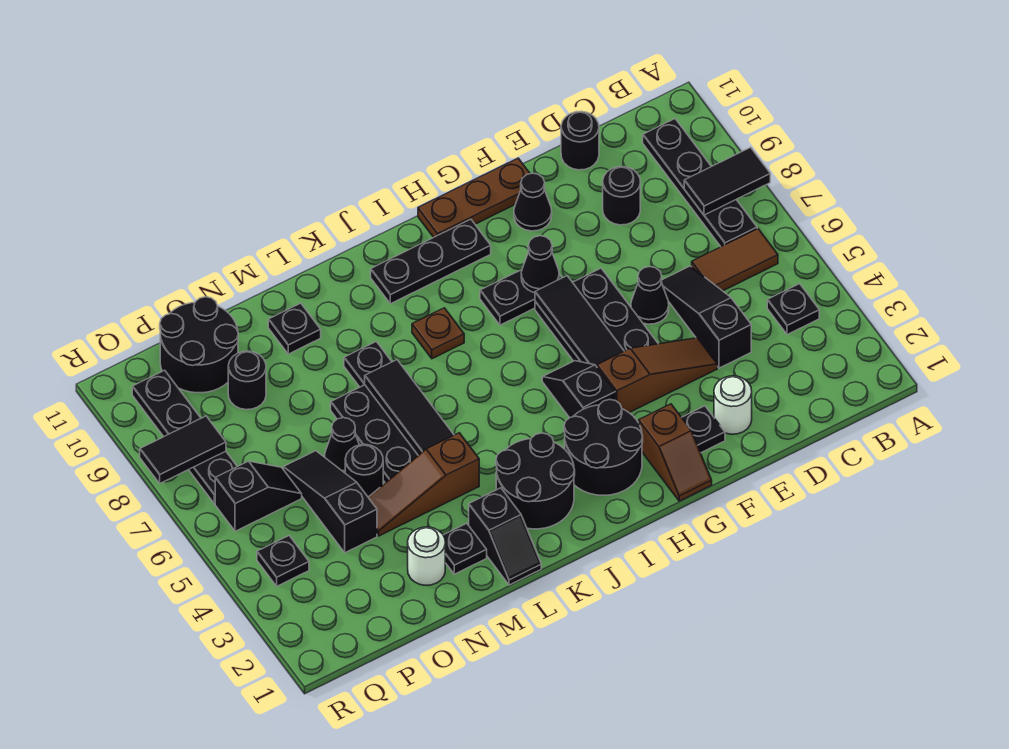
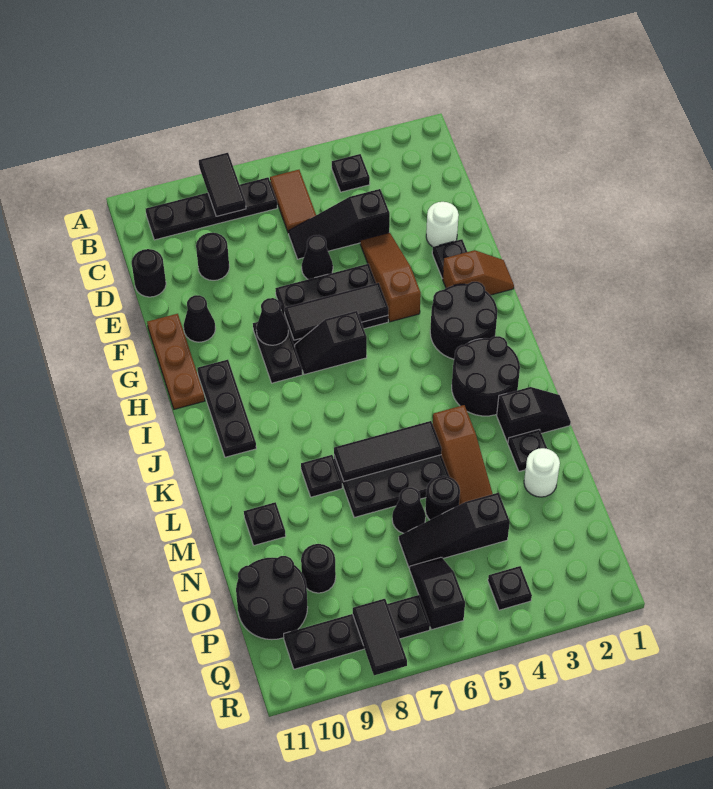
black 1x2 slope [542,361,615,418] -> black 1x2 slope moved to [295,311,367,375]
brown 1x1 plate [412,308,464,359] -> none

